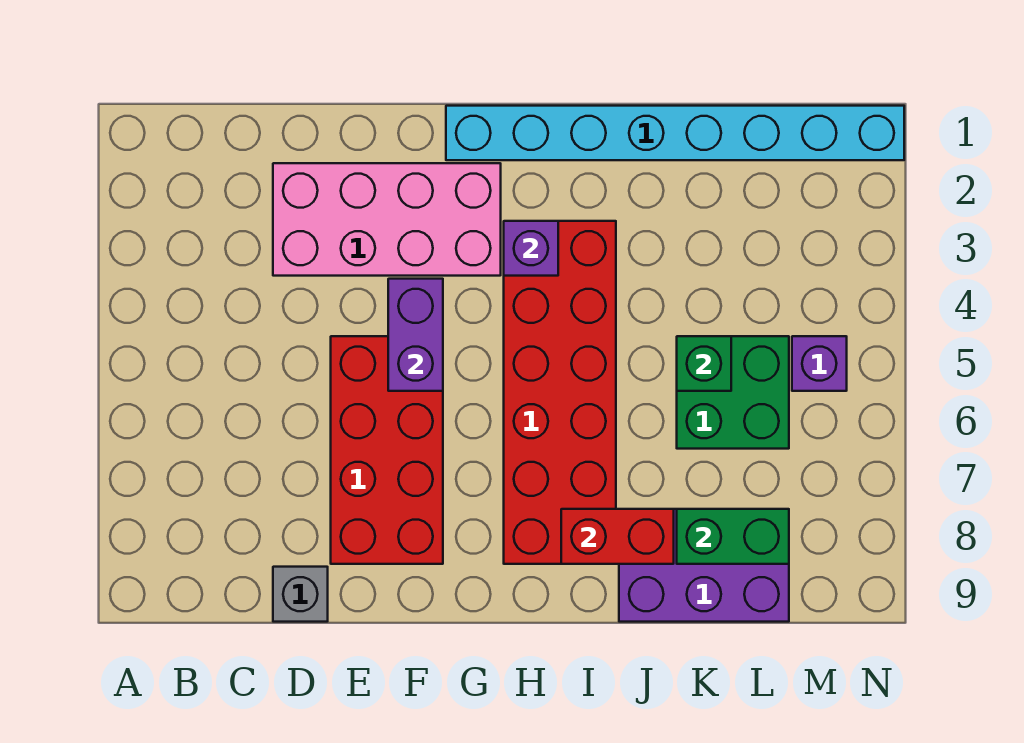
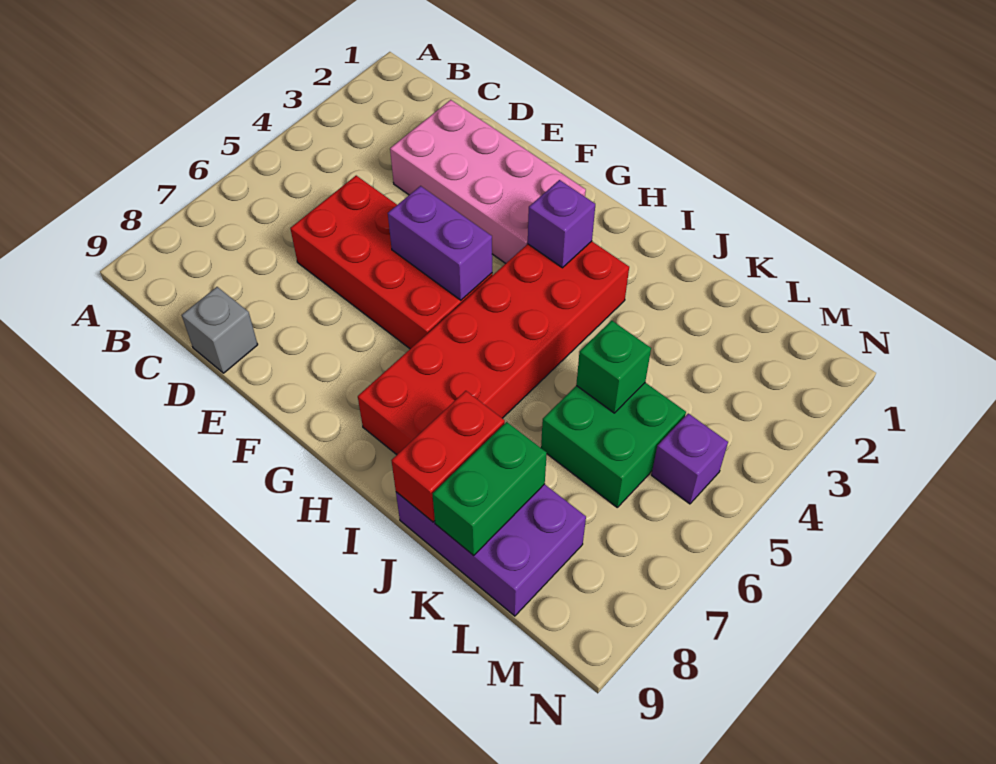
red 2x4 brick [331,336,443,564] -> red 2x4 brick turned to [290,176,492,349]
purple 1x2 brick [388,279,443,391] -> purple 1x2 brick turned to [388,186,492,300]
cyan 1x8 brick [446,106,904,160] -> none
red 1x2 brick [561,509,674,564] -> red 1x2 brick turned to [391,391,505,522]
green 1x2 brick [677,509,789,564] -> green 1x2 brick turned to [433,422,547,555]

